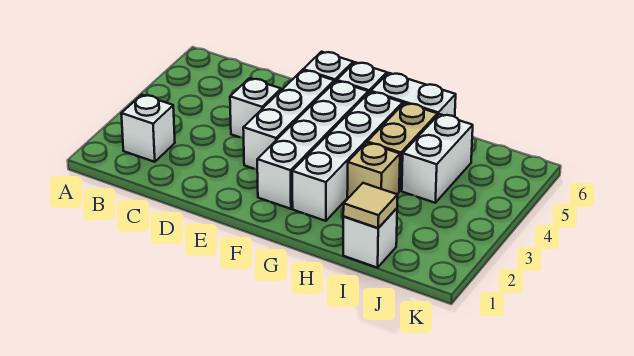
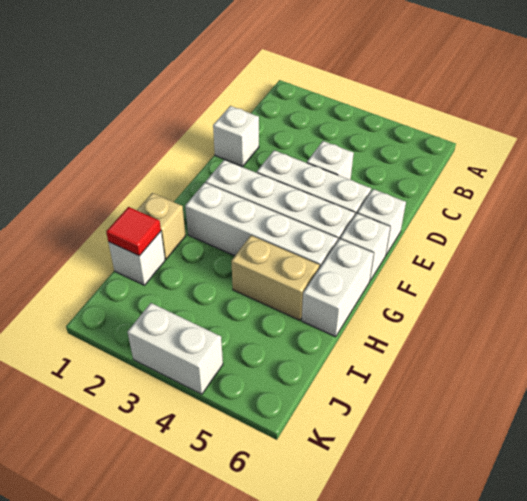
white 1x1 brick [121,95,175,162] -> white 1x1 brick moved to [213,106,259,167]
tan 1x1 brick [347,143,400,199] -> tan 1x1 brick moved to [137,193,186,259]
tan 1x1 tile [343,183,398,228] -> red 1x1 tile [106,207,161,256]
white 1x2 brick [402,114,473,203] -> white 1x2 brick moved to [128,303,223,394]

